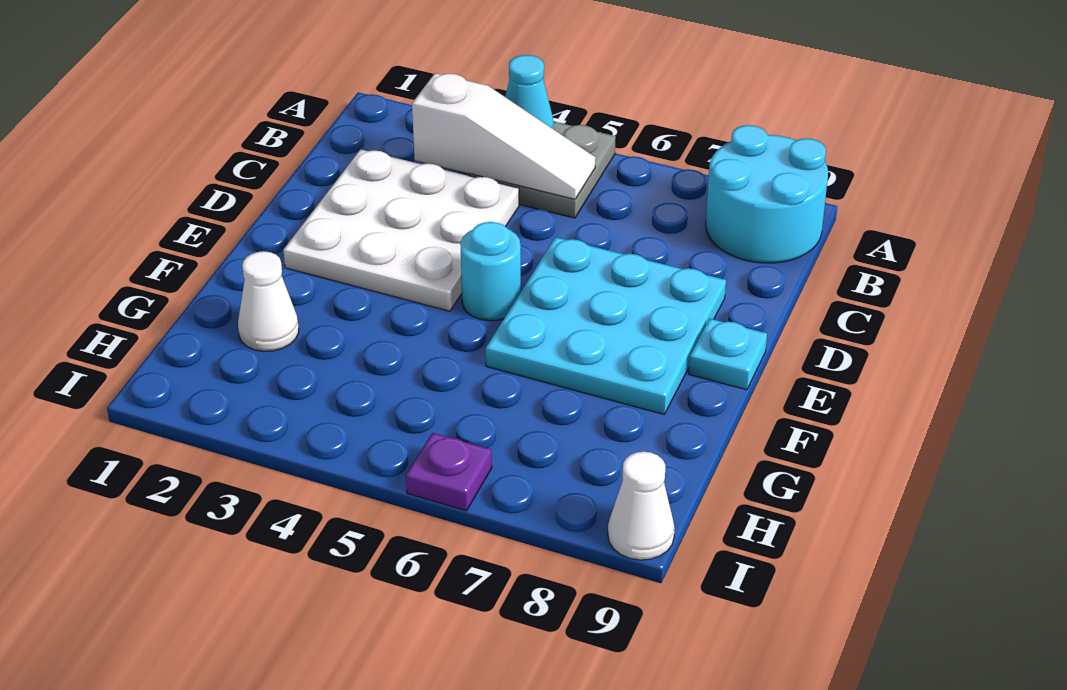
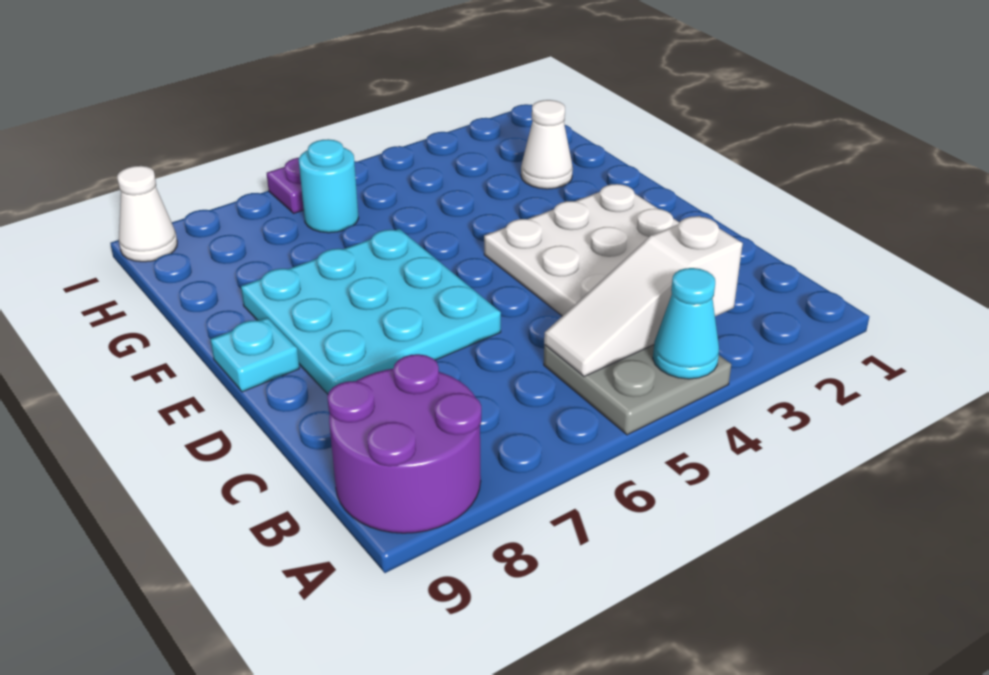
cyan 2x2 round brick [706,125,828,263] -> purple 2x2 round brick [327,354,481,533]
cyan 1x1 round brick [460,222,521,321] -> cyan 1x1 round brick moved to [299,139,359,233]

